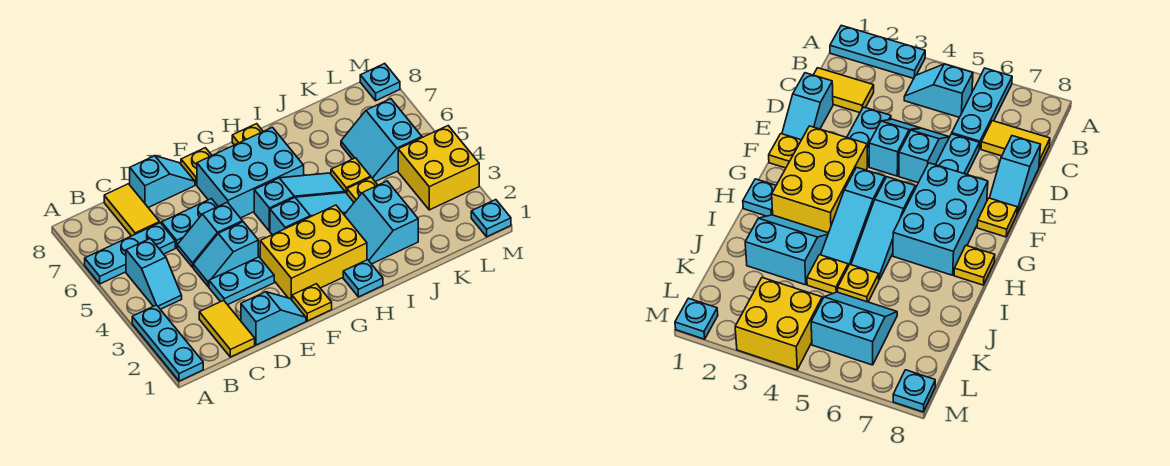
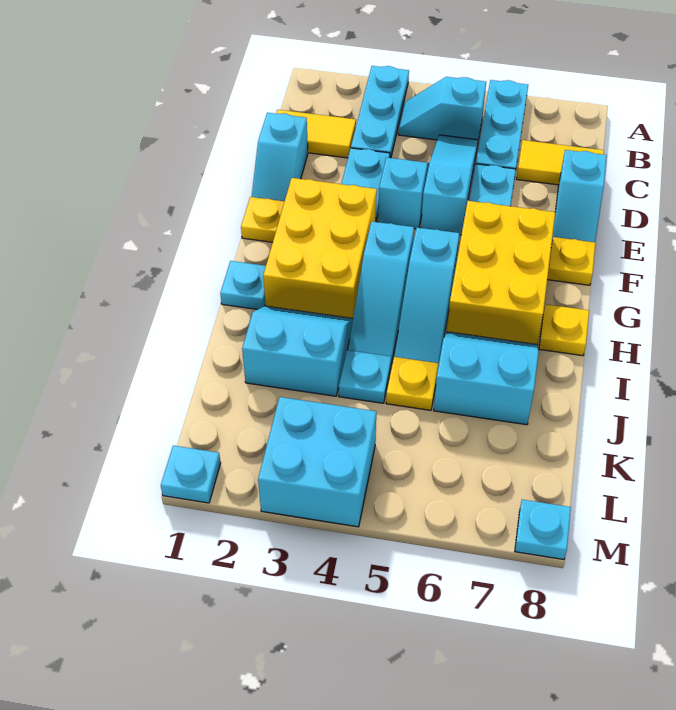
cyan 1x3 plate [132,305,203,381] -> cyan 1x3 plate turned to [351,66,409,158]
cyan 1x2 slope [177,202,243,267] -> cyan 1x3 slope [421,135,478,235]
cyan 2x3 brick [197,127,304,218] -> yellow 2x3 brick [447,201,555,345]
yellow 1x1 plate [347,177,377,202] -> cyan 1x1 plate [339,350,391,403]
cyan 2x2 slope [341,99,422,182] -> cyan 2x2 slope moved to [434,332,539,425]
yellow 2x2 brick [398,126,479,210] -> cyan 2x2 brick [258,397,376,527]

